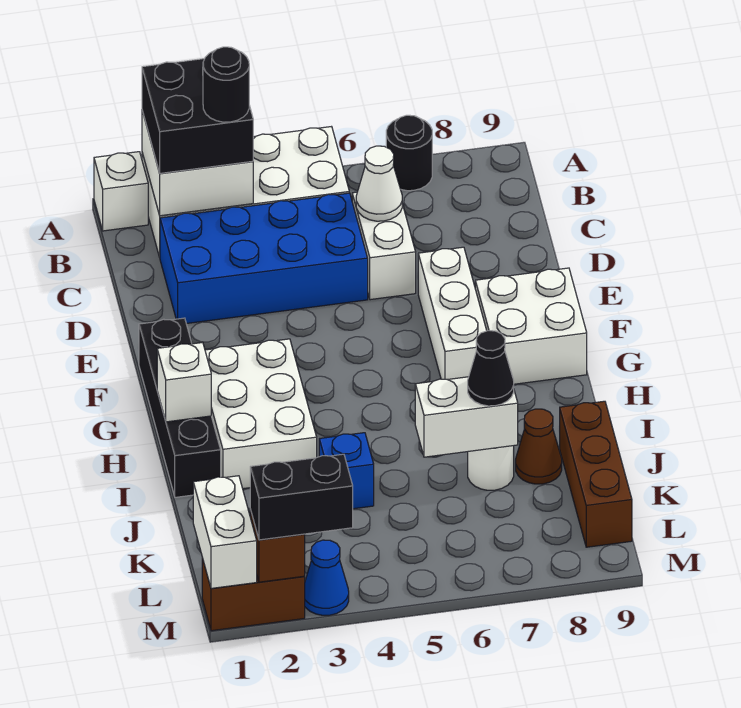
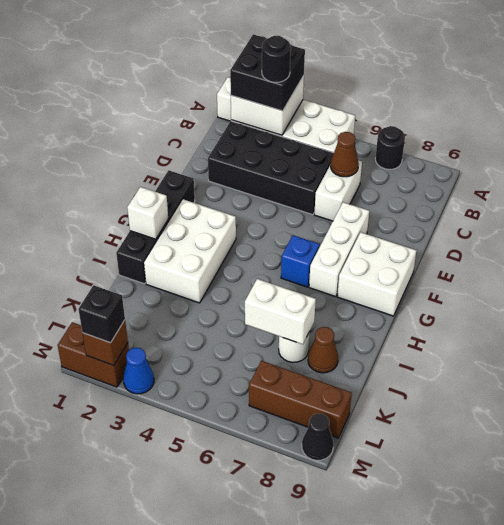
blue 2x4 brick [160,193,368,324] -> black 2x4 brick [208,121,334,215]
white 1x1 cone [356,146,402,221] -> brown 1x1 cone [331,132,359,177]
blue 1x1 brick [319,433,374,509] -> blue 1x1 brick moved to [281,235,320,287]
black 1x1 cone [468,331,514,406] -> black 1x1 cone moved to [302,414,334,460]
brown 1x3 brick [560,401,632,547] -> brown 1x3 brick turned to [249,361,352,438]
white 1x2 brick [193,476,257,588] -> none
black 1x2 brick [250,454,353,540] -> black 1x1 brick [78,285,125,343]

